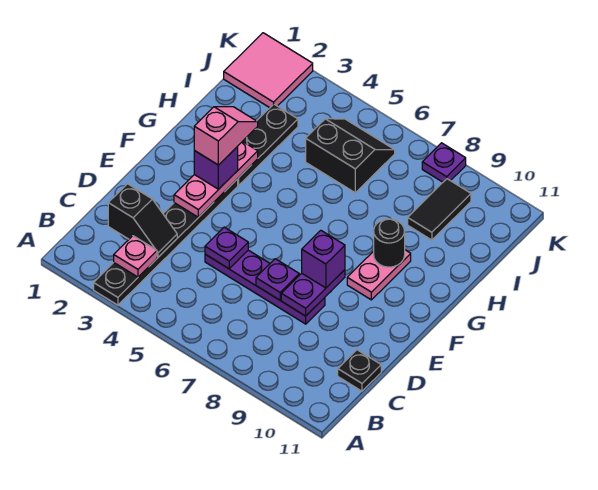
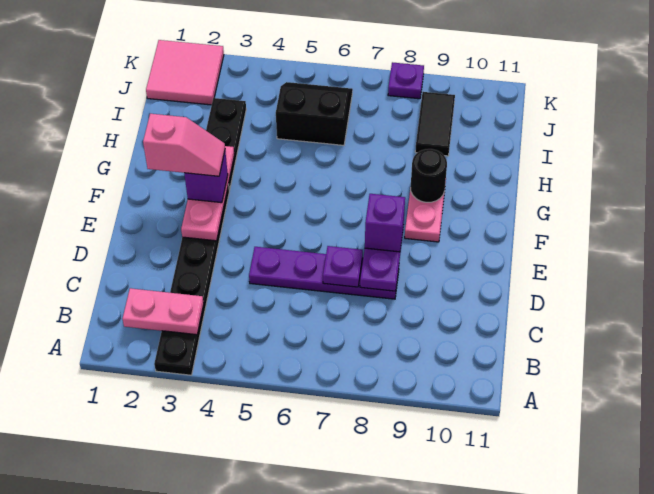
pink 1x1 plate [114,236,157,277] -> pink 1x2 plate [122,288,204,335]
black 1x2 slope [108,184,177,257] -> none
black 1x1 plate [338,350,381,391] -> none
purple 1x1 plate [205,227,248,269] -> none
pink 1x2 slope [194,107,258,165] -> pink 1x2 slope turned to [143,114,225,176]

